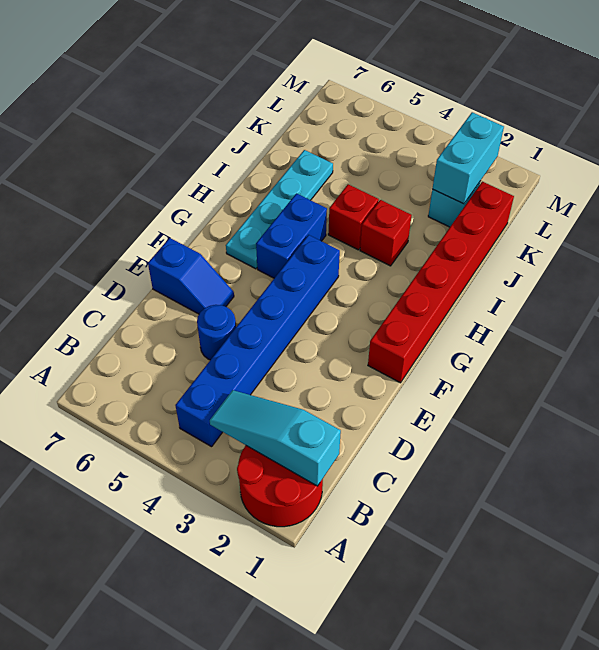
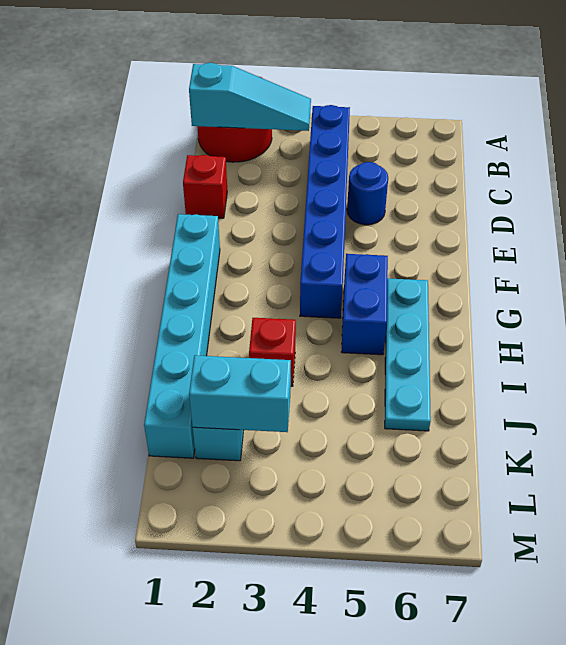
blue 1x2 slope [148,238,234,314] -> none
red 1x6 brick [368,182,514,383] -> cyan 1x6 brick [144,214,220,458]
red 1x1 brick [328,184,379,250] -> red 1x1 brick moved to [183,155,227,218]
cyan 1x2 brick [432,112,504,204] -> cyan 1x2 brick turned to [189,355,291,432]

